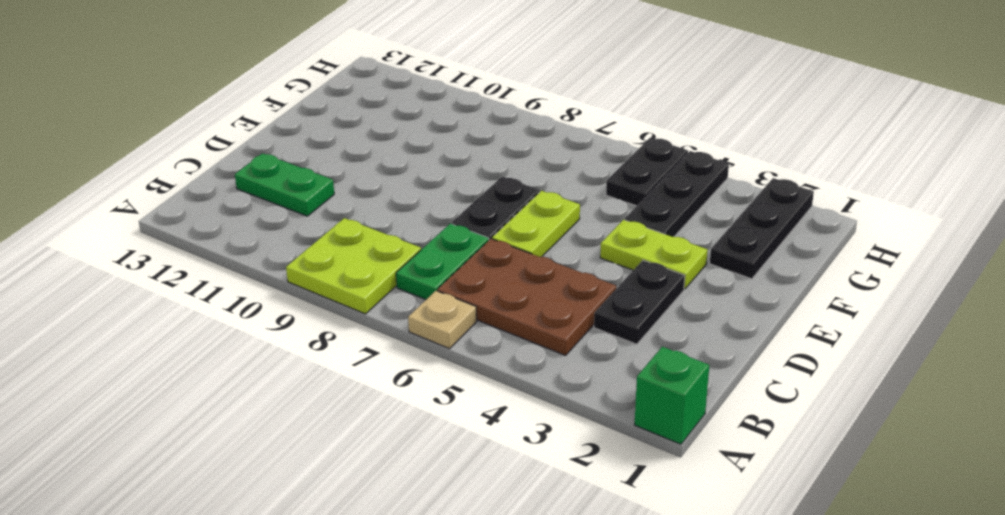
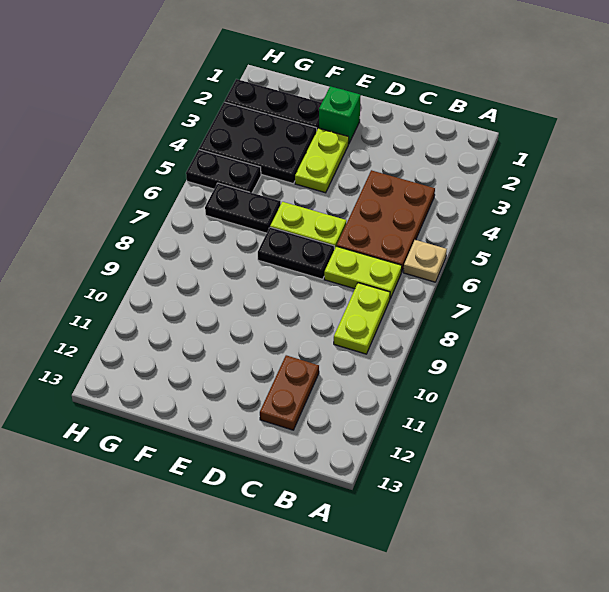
green 1x1 brick [635,347,709,444] -> green 1x1 brick moved to [319,86,361,144]
lime 2x2 plate [286,218,421,314] -> lime 1x2 plate [334,283,390,354]
green 1x2 plate [396,224,489,299] -> lime 1x2 plate [324,246,402,298]
black 1x2 plate [594,260,685,344] -> black 1x2 plate moved to [205,183,281,233]
green 1x2 plate [235,153,334,216] -> brown 1x2 plate [260,355,319,430]
black 1x3 plate [625,151,729,237] -> black 2x3 plate [199,102,317,183]

